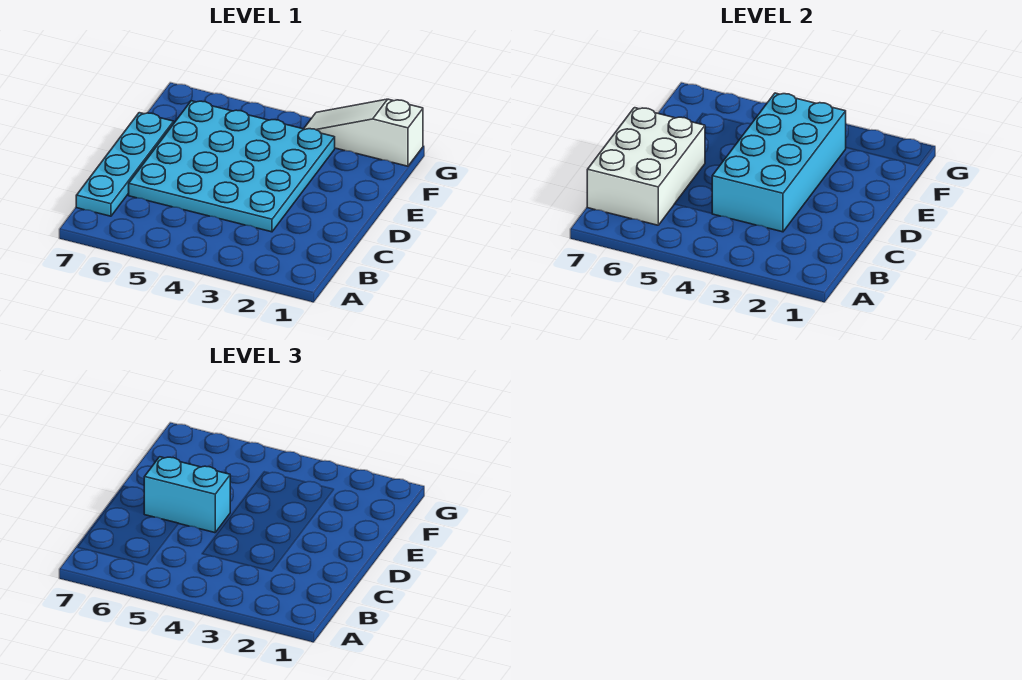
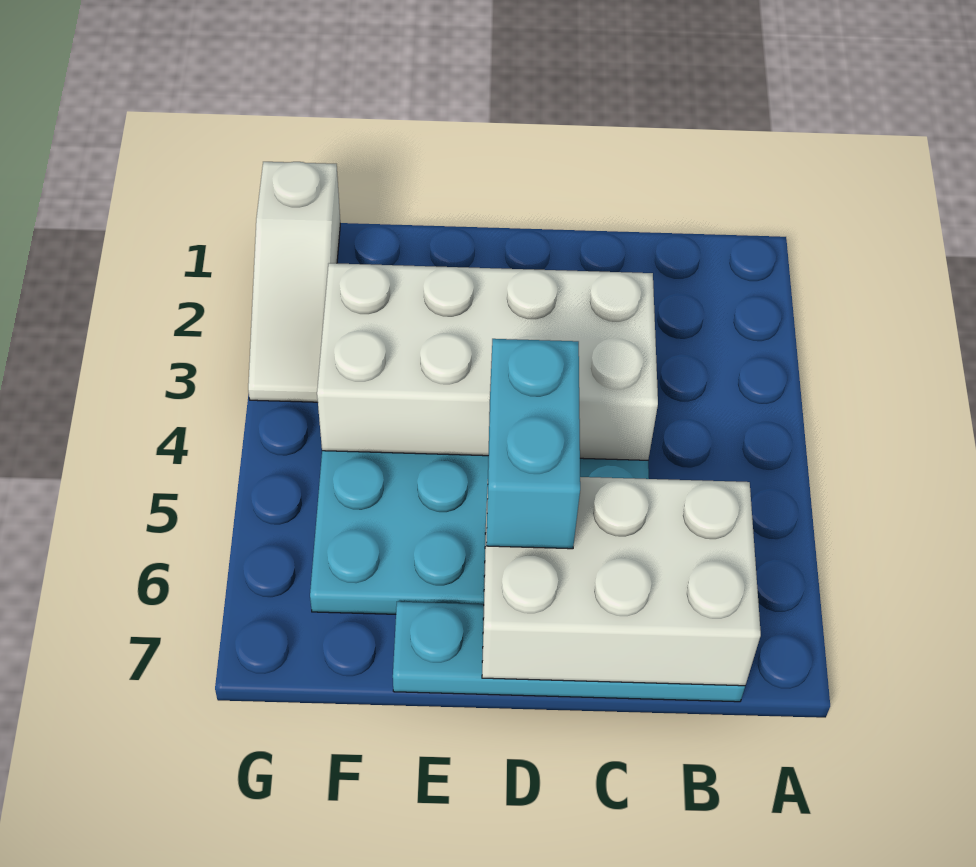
cyan 2x4 brick [712,93,846,232] -> white 2x4 brick [317,263,658,460]

